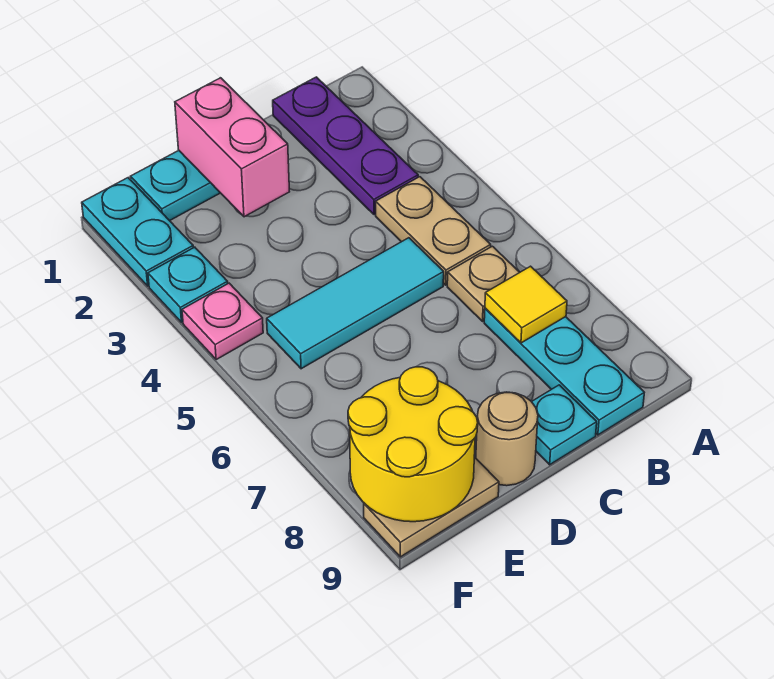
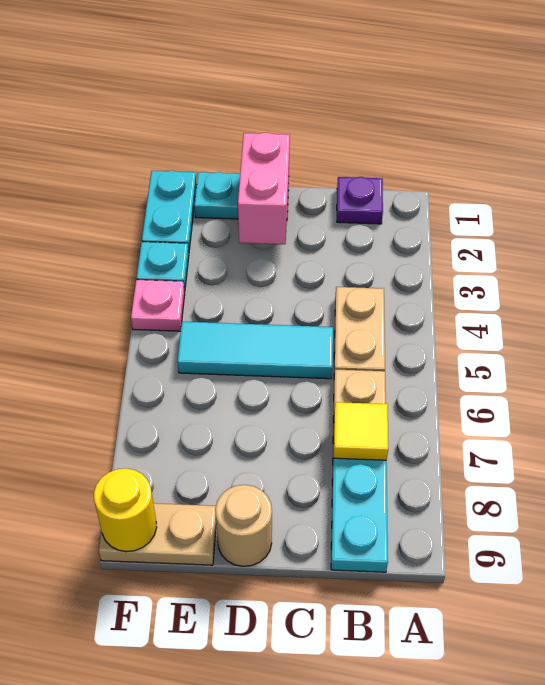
purple 1x3 plate [273,77,418,215] -> purple 1x1 plate [337,177,383,224]
cyan 1x1 plate [532,385,597,465] -> none
yellow 2x2 round brick [348,367,478,522] -> yellow 1x1 round brick [94,468,157,552]

